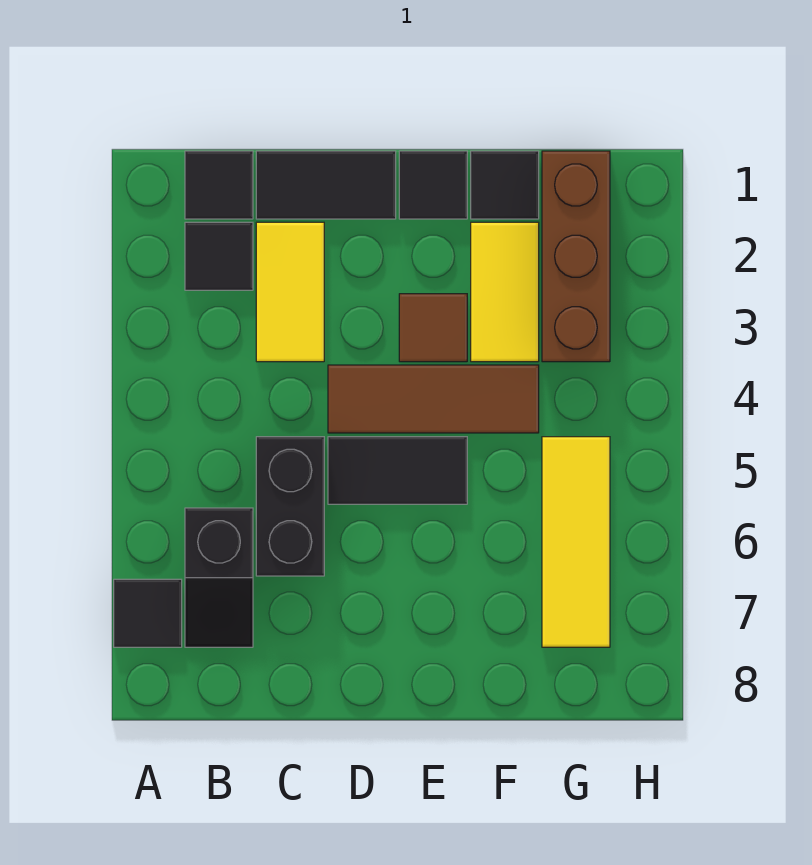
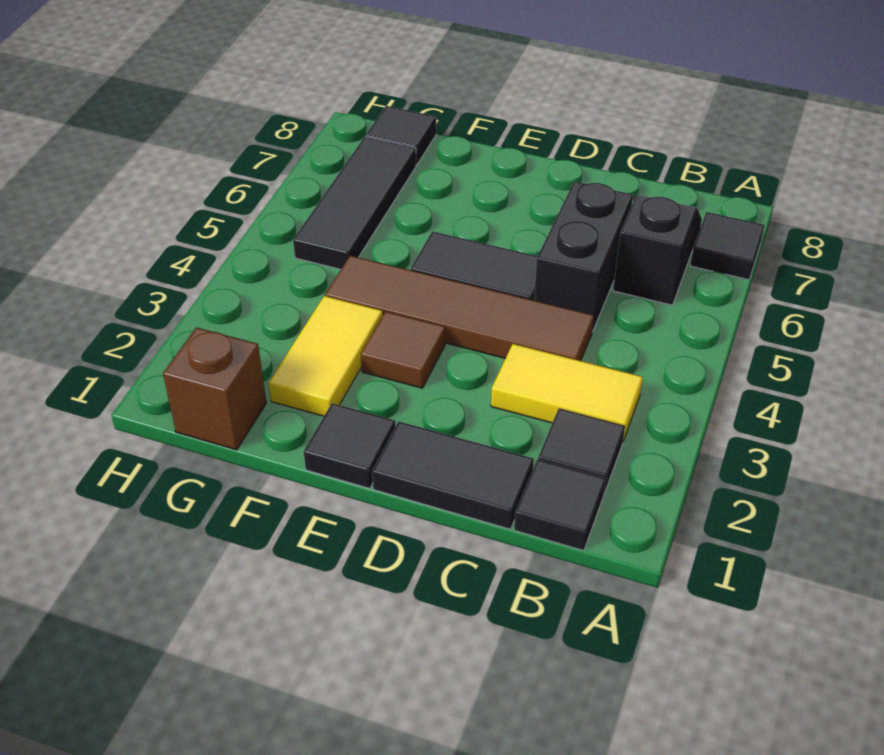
yellow 1x2 tile [256,222,324,362] -> yellow 1x2 tile turned to [491,344,643,441]
brown 1x3 tile [328,365,539,433] -> brown 1x4 tile [325,256,594,361]
black 1x1 tile [471,151,539,219] -> black 1x1 tile moved to [366,106,436,165]
brown 1x3 brick [542,151,610,362] -> brown 1x1 brick [163,327,266,450]
yellow 1x3 tile [542,437,610,647] -> black 1x3 tile [293,137,416,269]

